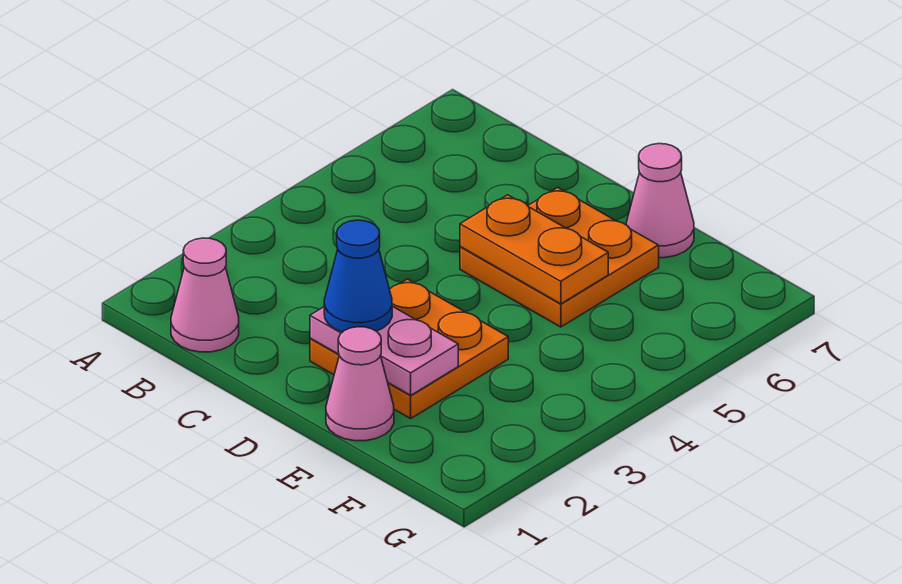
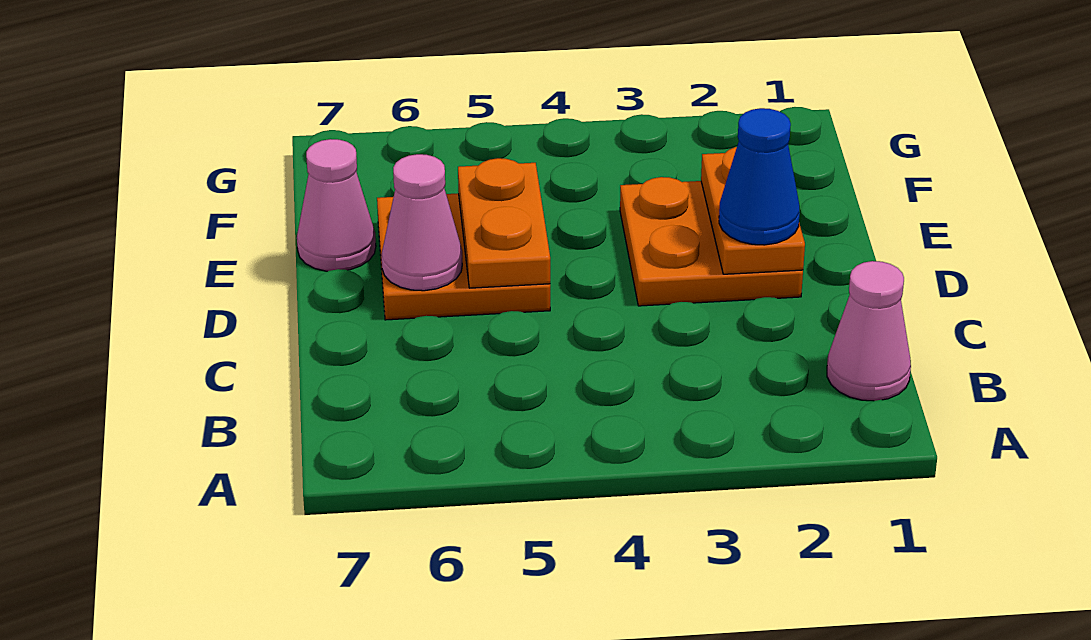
pink 1x2 plate [310,306,458,395] -> orange 1x2 plate [701,147,805,274]
pink 1x1 cone [326,327,394,441] -> pink 1x1 cone moved to [382,154,462,291]

